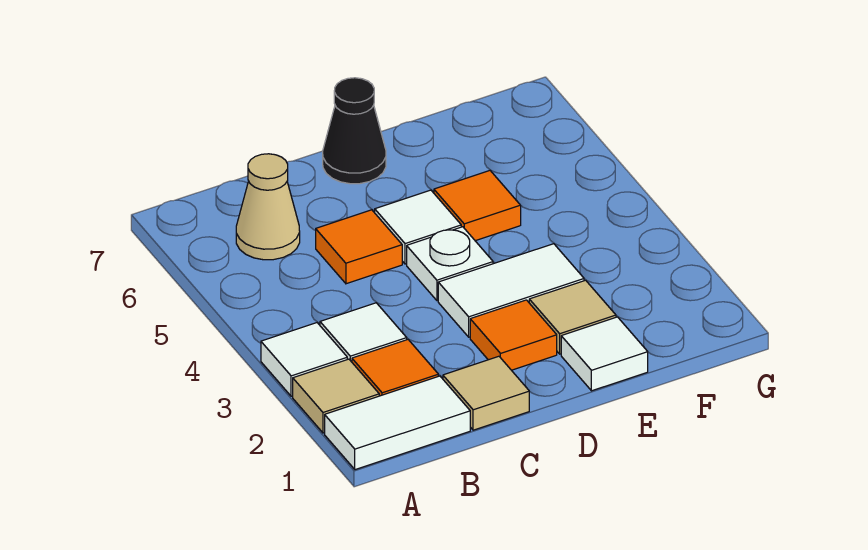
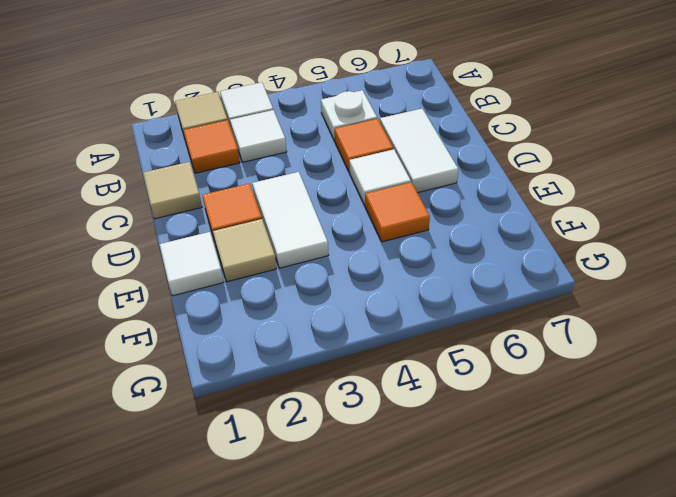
white 1x2 tile [325,376,470,470] -> white 1x2 tile moved to [380,109,458,193]
tan 1x1 cone [236,154,300,260] -> none
white 1x1 plate [407,227,493,301] -> white 1x1 plate moved to [321,90,377,141]
black 1x1 cone [323,78,386,184] -> none

